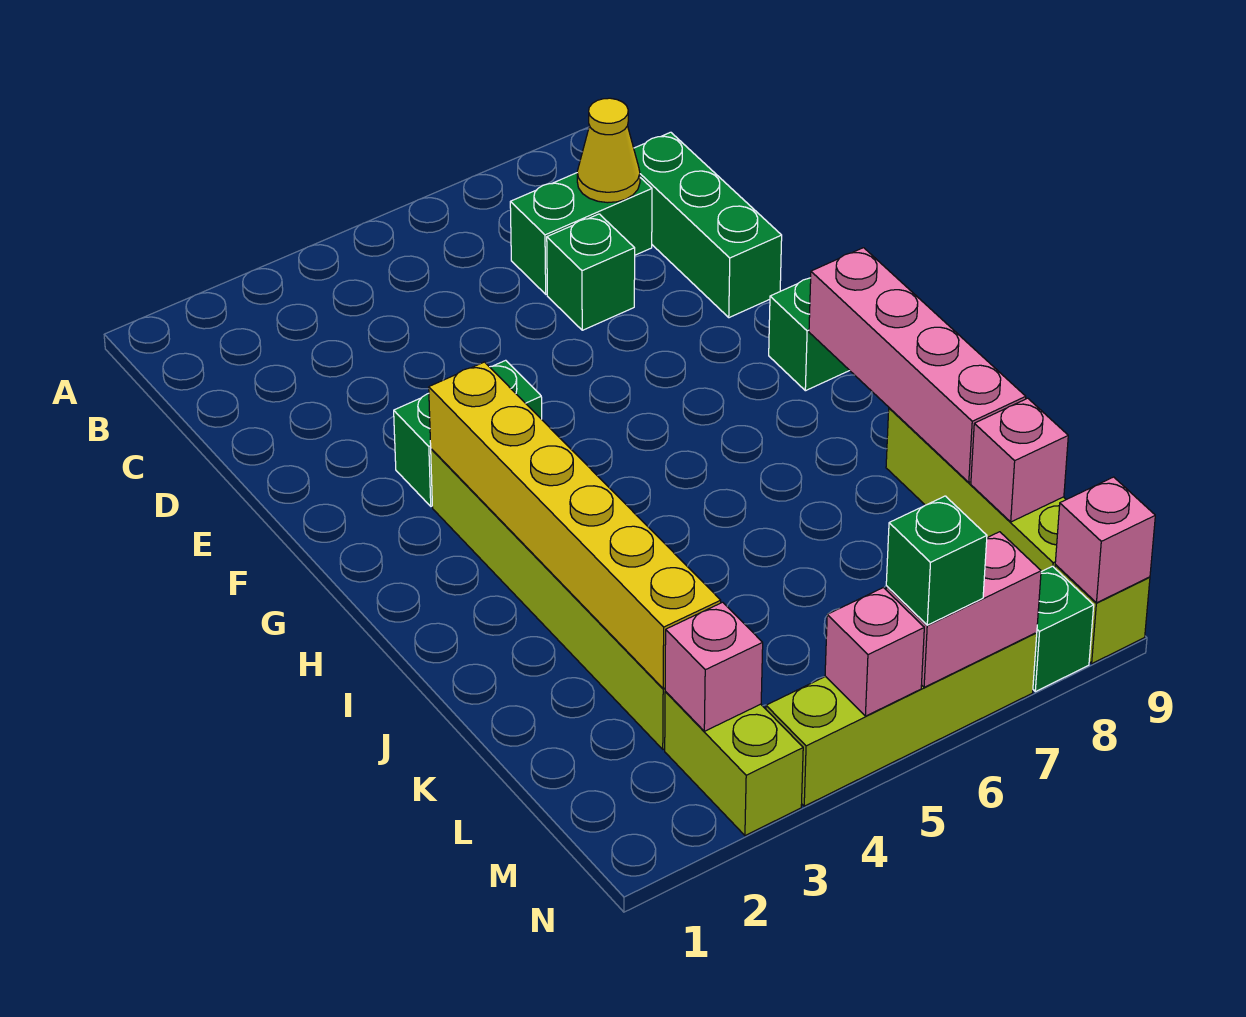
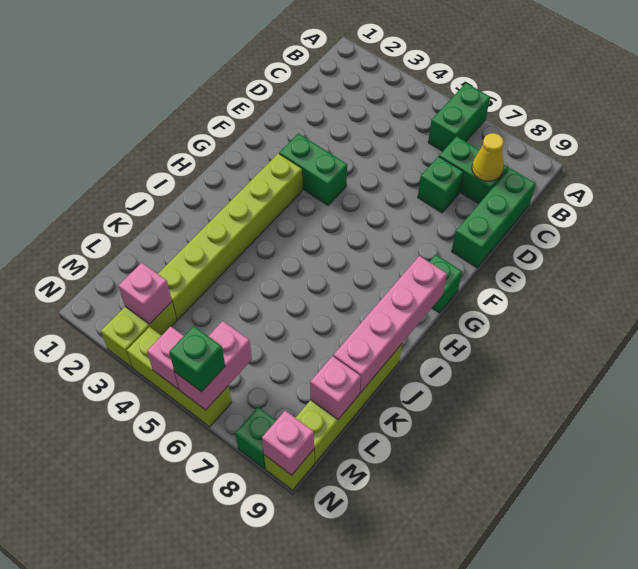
none -> green 1x2 brick [428,83,490,151]
yellow 1x6 brick [429,362,721,689] -> none
lime 1x4 brick [766,633,1037,806] -> lime 1x3 brick [127,327,232,427]
pink 1x2 brick [886,532,1041,687] -> pink 1x2 brick turned to [175,321,252,410]

